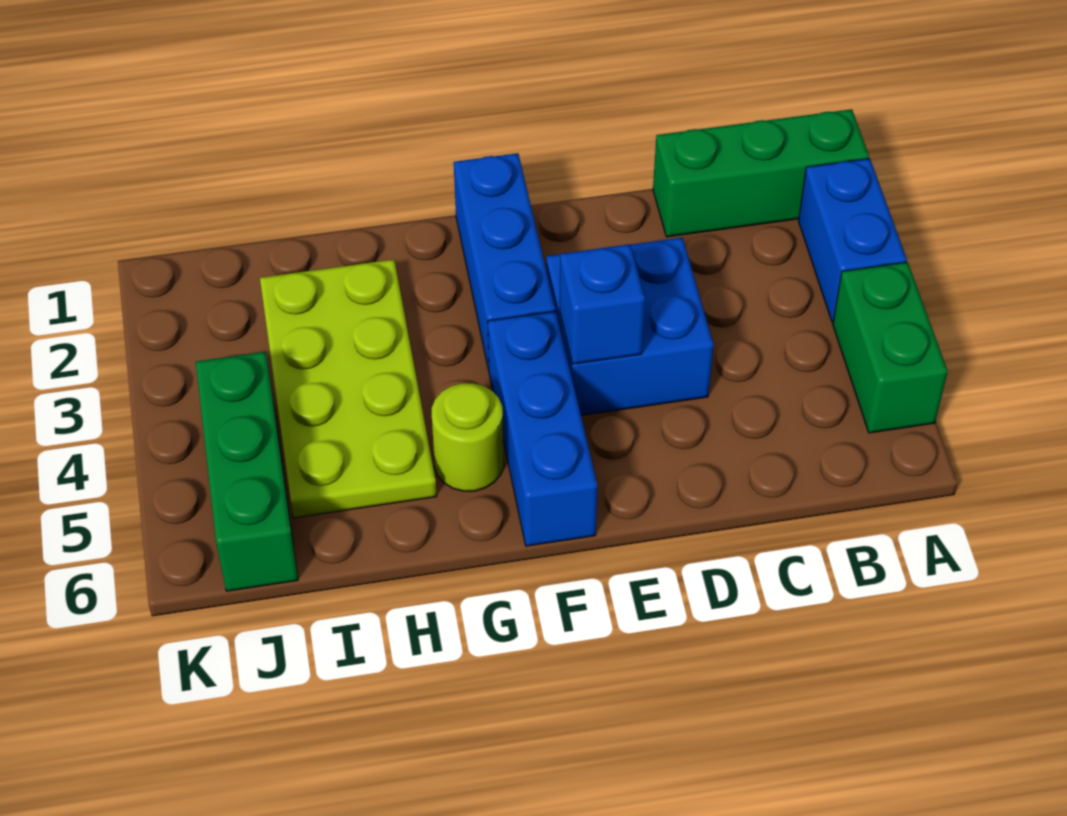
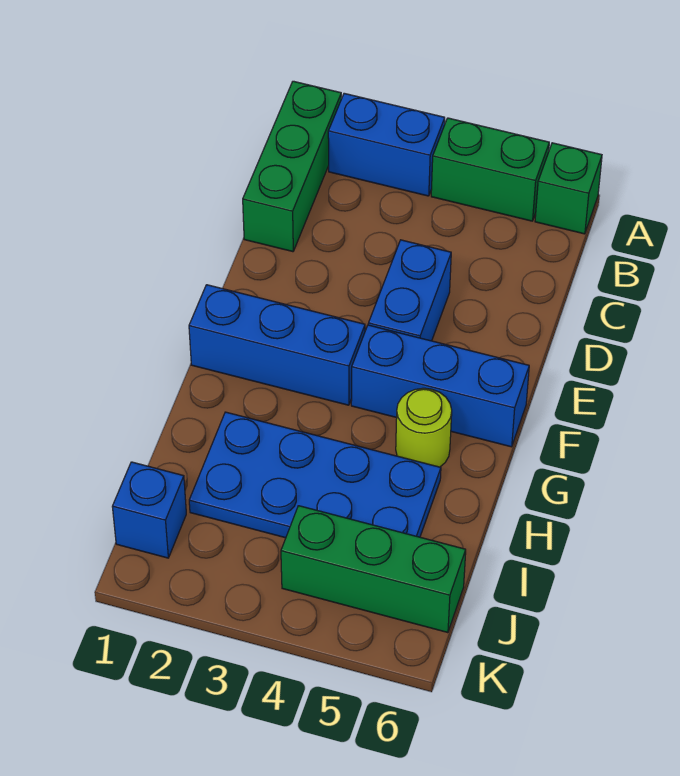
none -> green 1x1 brick [535,143,602,234]
blue 2x2 brick [546,238,714,415] -> blue 1x2 brick [368,240,451,341]
blue 1x1 brick [560,244,645,364] -> blue 1x1 brick moved to [112,462,186,558]
lime 2x4 plate [260,259,437,518] -> blue 2x4 plate [189,412,441,538]

